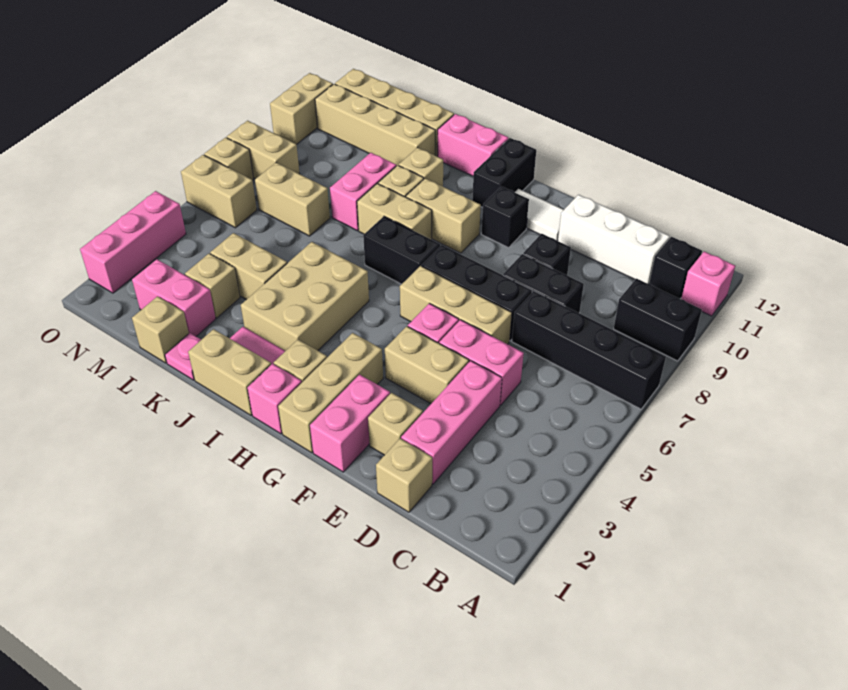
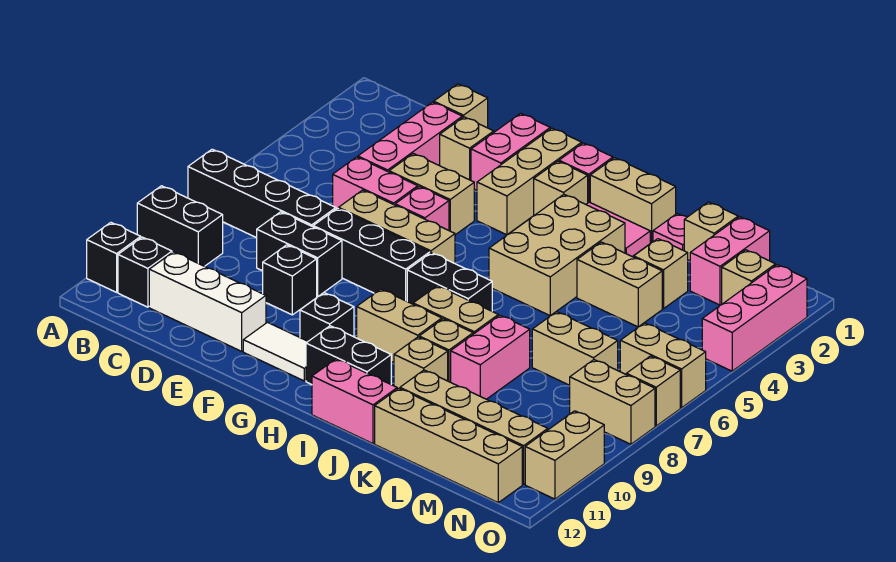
pink 1x1 brick [681,252,735,316] -> black 1x1 brick [87,223,141,292]
black 1x2 brick [472,138,536,207] -> black 1x2 brick turned to [306,326,391,385]
pink 1x2 brick [132,259,216,336] -> pink 1x2 brick turned to [690,217,770,305]
none -> tan 1x1 brick [722,250,776,304]

